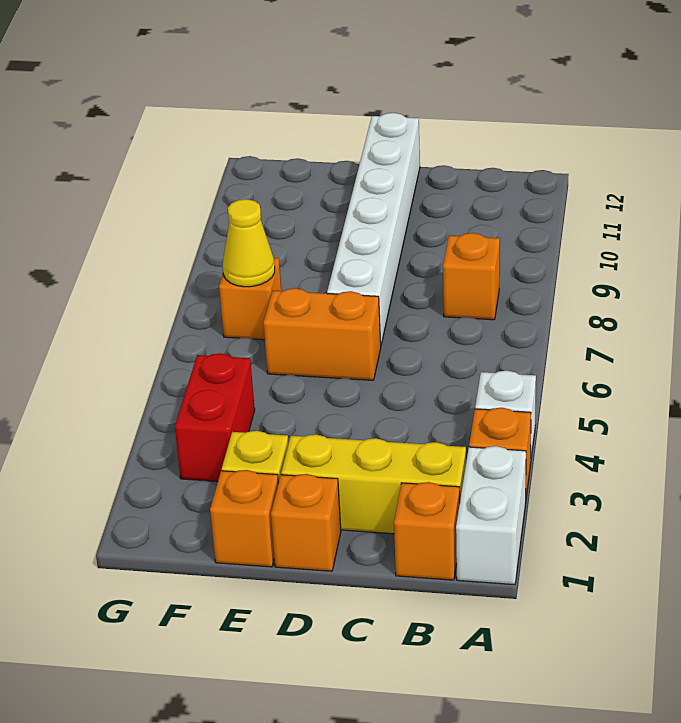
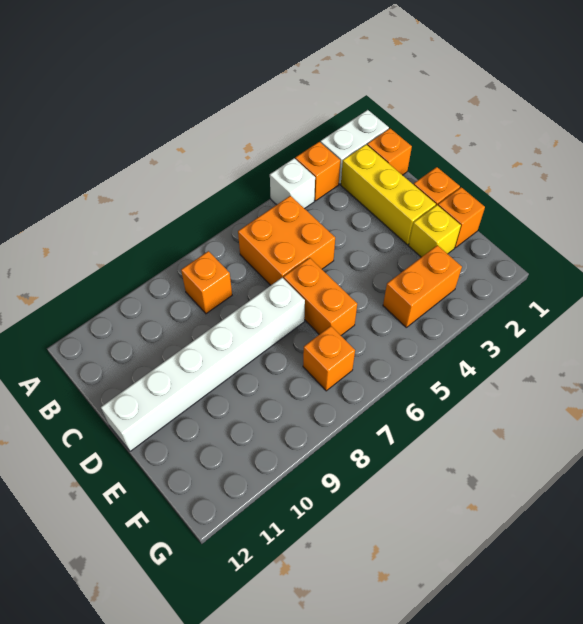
none -> orange 2x2 brick [238,196,335,285]
red 1x2 brick [175,353,255,481] -> orange 1x2 brick [383,245,462,327]
yellow 1x1 cone [223,199,275,287] -> none

